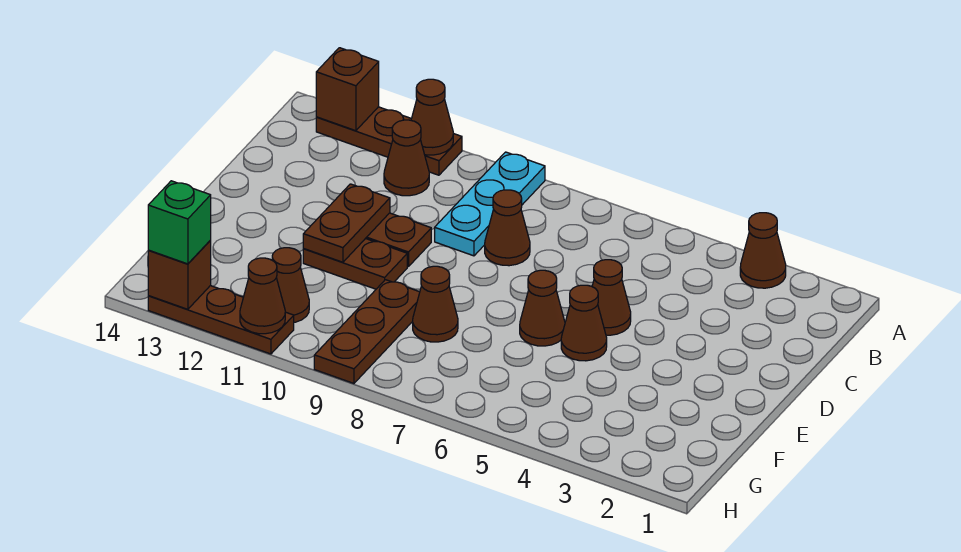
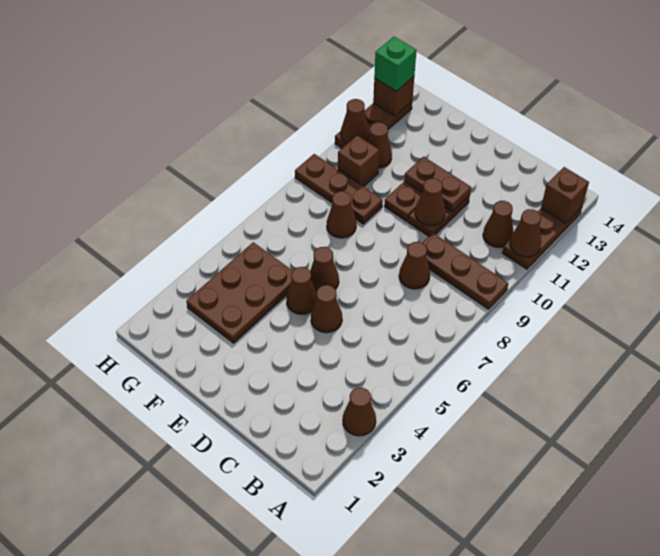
cyan 1x3 plate [435,152,545,256] -> brown 1x3 plate [422,233,508,309]
none -> brown 1x1 cone [415,178,445,226]
none -> brown 2x3 plate [186,242,293,343]
none -> brown 1x1 brick [338,135,380,187]

